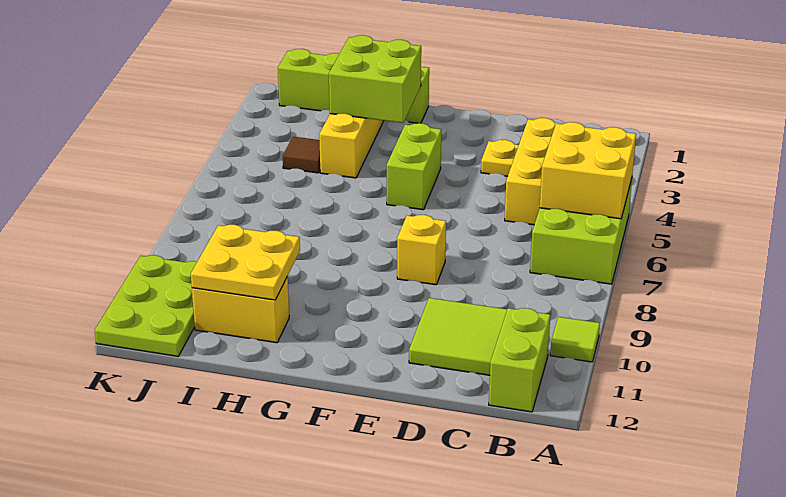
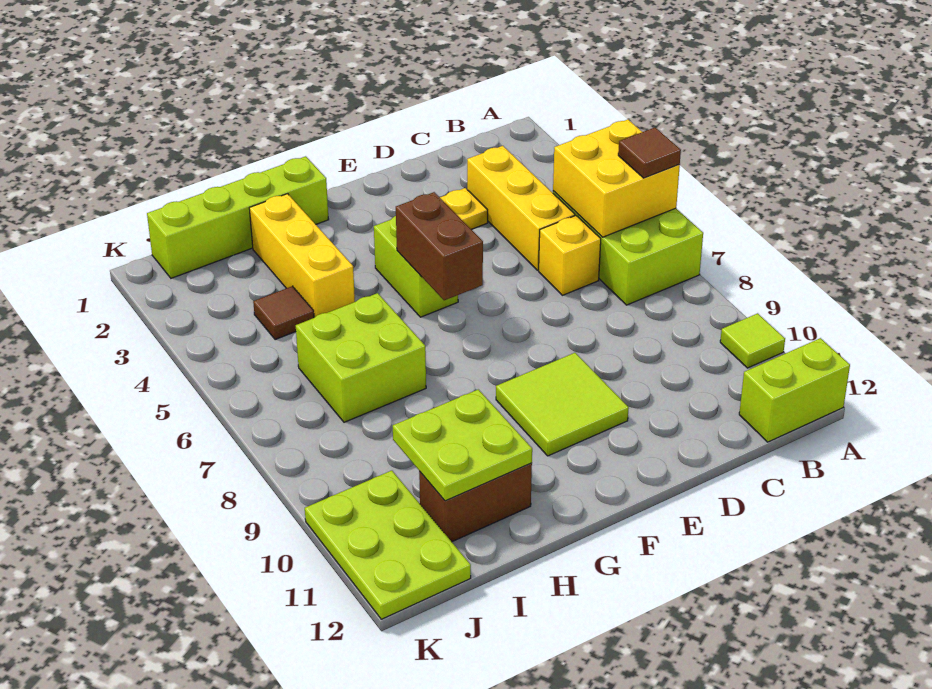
none -> brown 1x1 tile [618,128,681,178]
lime 1x2 brick [489,308,550,412] -> lime 1x2 brick turned to [739,338,850,442]
lime 2x2 tile [409,298,507,375] -> lime 2x2 tile moved to [496,353,629,456]
yellow 1x1 brick [397,215,446,285] -> yellow 1x1 brick moved to [539,216,601,295]
none -> brown 1x2 brick [396,192,483,300]
lime 2x2 brick [329,35,421,123] -> lime 2x2 brick moved to [296,293,426,422]
yellow 2x2 plate [191,225,300,300] -> lime 2x2 plate [393,389,532,501]
yellow 1x2 brick [192,277,289,343] -> brown 1x2 brick [419,463,532,542]

